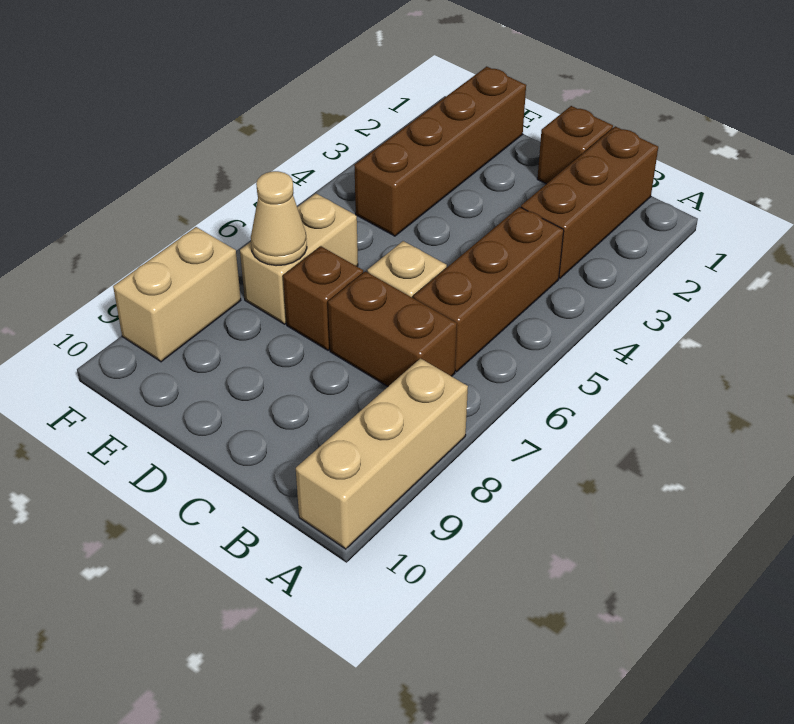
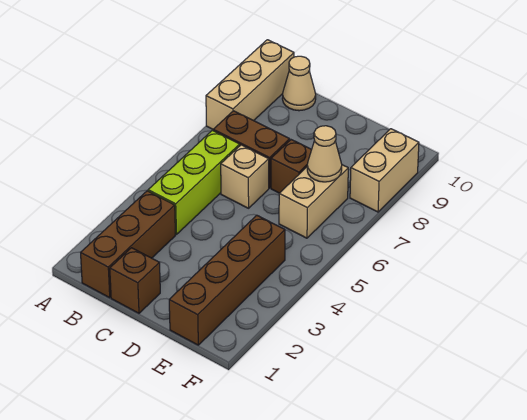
brown 1x3 brick [413,207,564,372] -> lime 1x3 brick [148,130,240,235]
none -> tan 1x1 cone [282,56,316,111]

